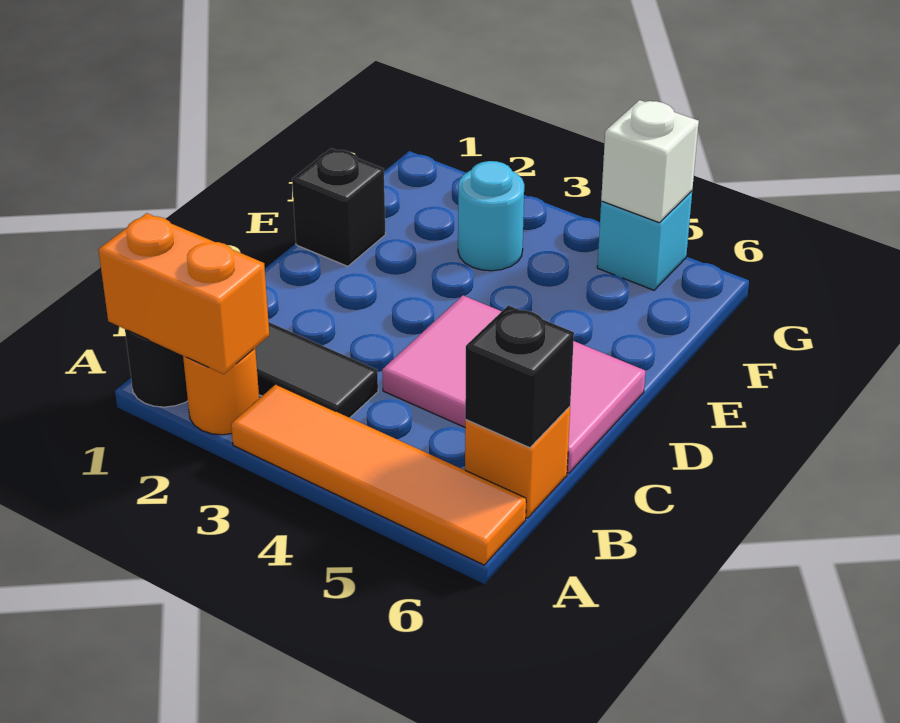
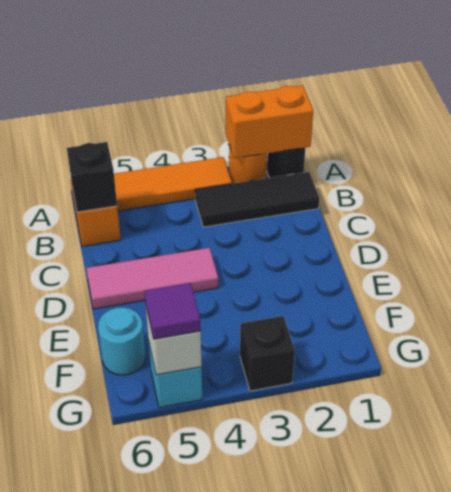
pink 2x3 tile [382,296,645,474] -> pink 1x3 tile [86,248,218,309]
black 1x1 brick [292,148,386,266] -> black 1x1 brick moved to [240,316,295,391]
cyan 1x1 round brick [458,161,524,271] -> cyan 1x1 round brick moved to [98,307,145,375]
none -> purple 1x1 tile [144,283,201,339]

